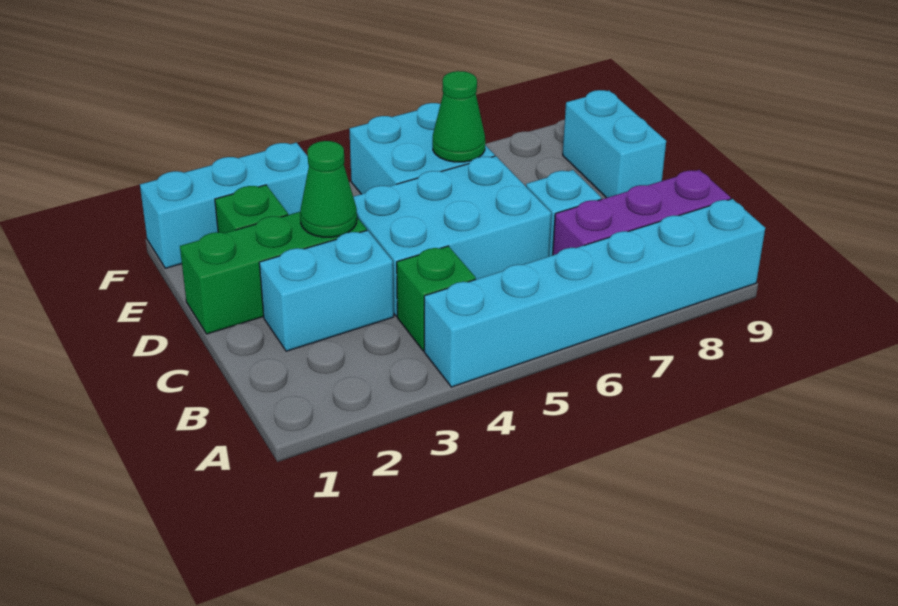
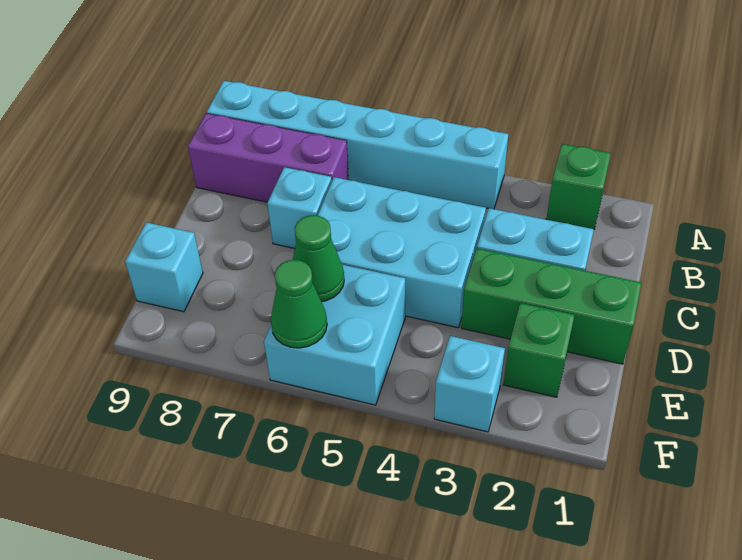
green 1x1 brick [397,246,476,351] -> green 1x1 brick moved to [546,144,611,229]
green 1x1 cone [300,141,357,237] -> green 1x1 cone moved to [271,260,327,348]
cyan 1x2 brick [563,90,666,198] -> cyan 1x1 brick [125,222,203,312]
cyan 1x3 brick [140,143,309,268] -> cyan 1x1 brick [434,336,505,432]

